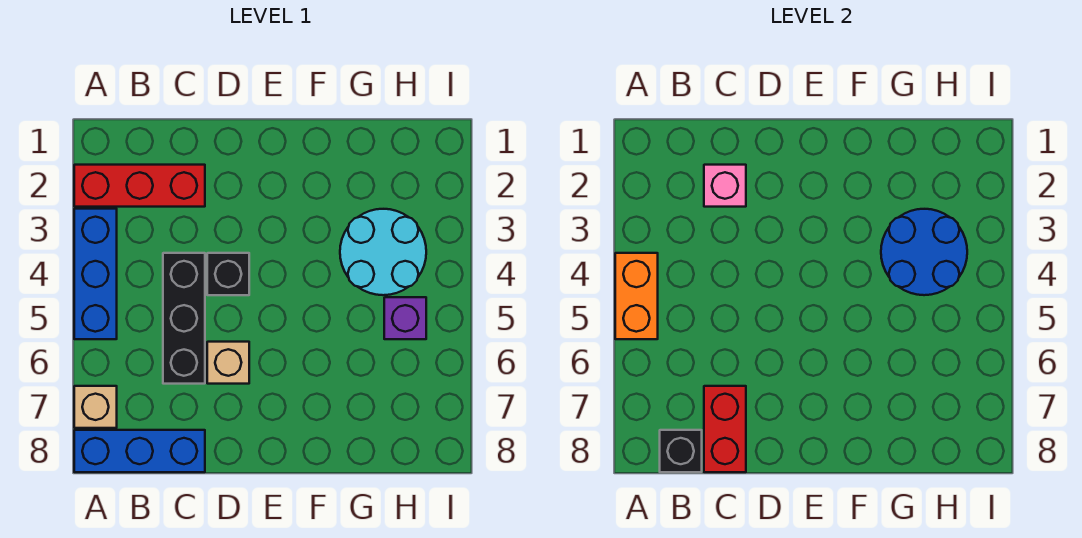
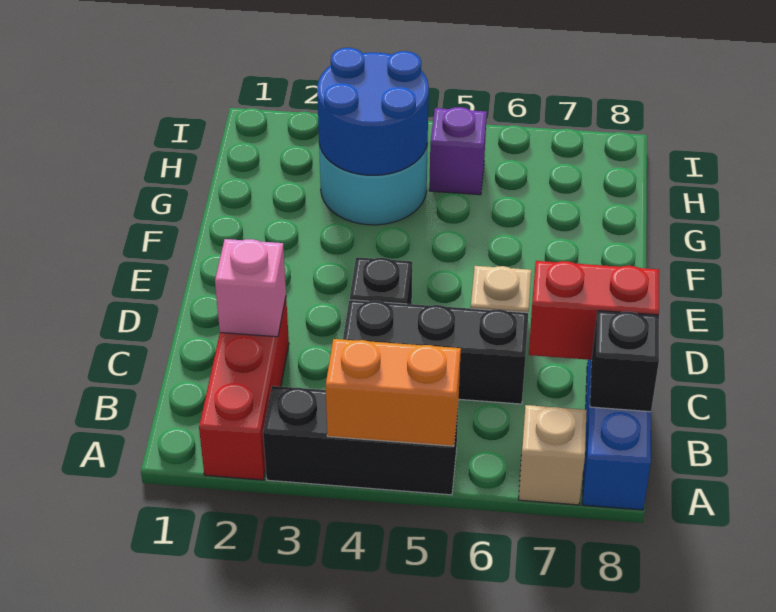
blue 1x3 brick [74,209,117,339] -> black 1x3 brick [263,386,459,495]

